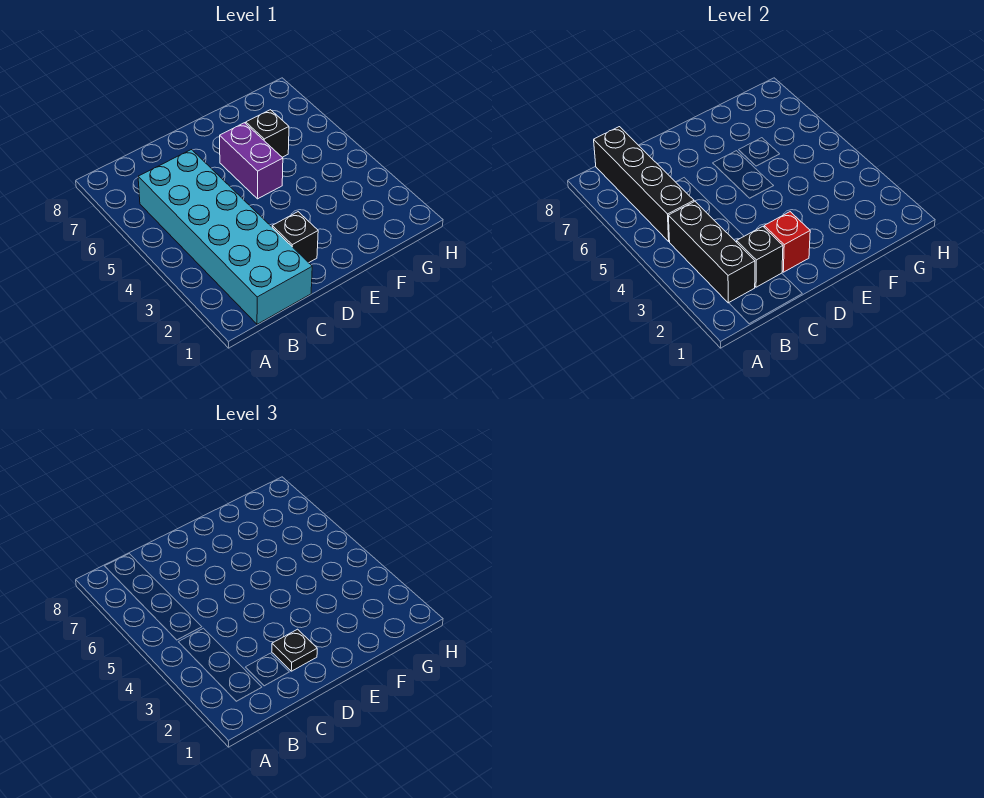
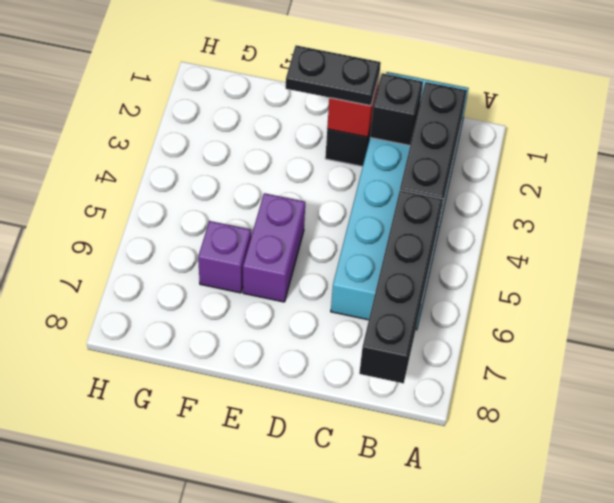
black 1x1 plate [272,629,317,671] -> black 1x2 plate [286,45,381,106]
black 1x1 brick [246,110,289,157] -> purple 1x1 brick [198,221,251,293]

